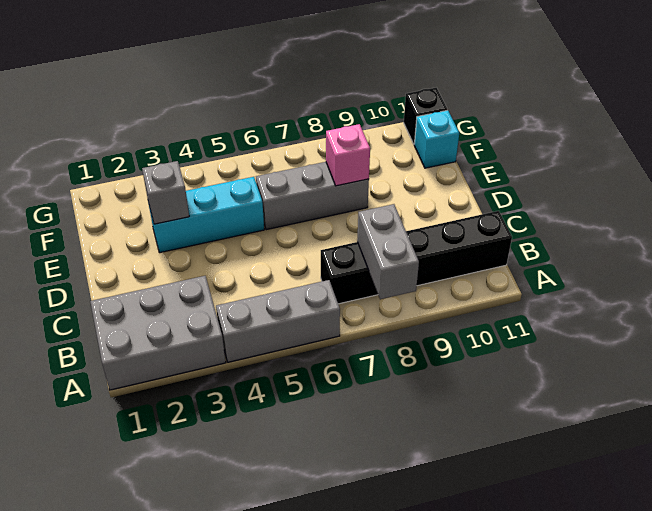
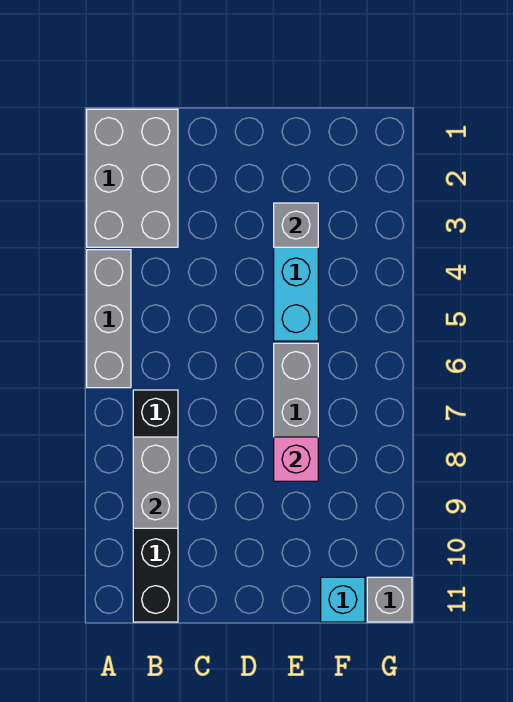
grey 1x2 brick [357,204,419,299] -> grey 1x2 brick turned to [133,437,178,528]
black 1x1 brick [404,88,447,144] -> grey 1x1 brick [367,577,412,622]

